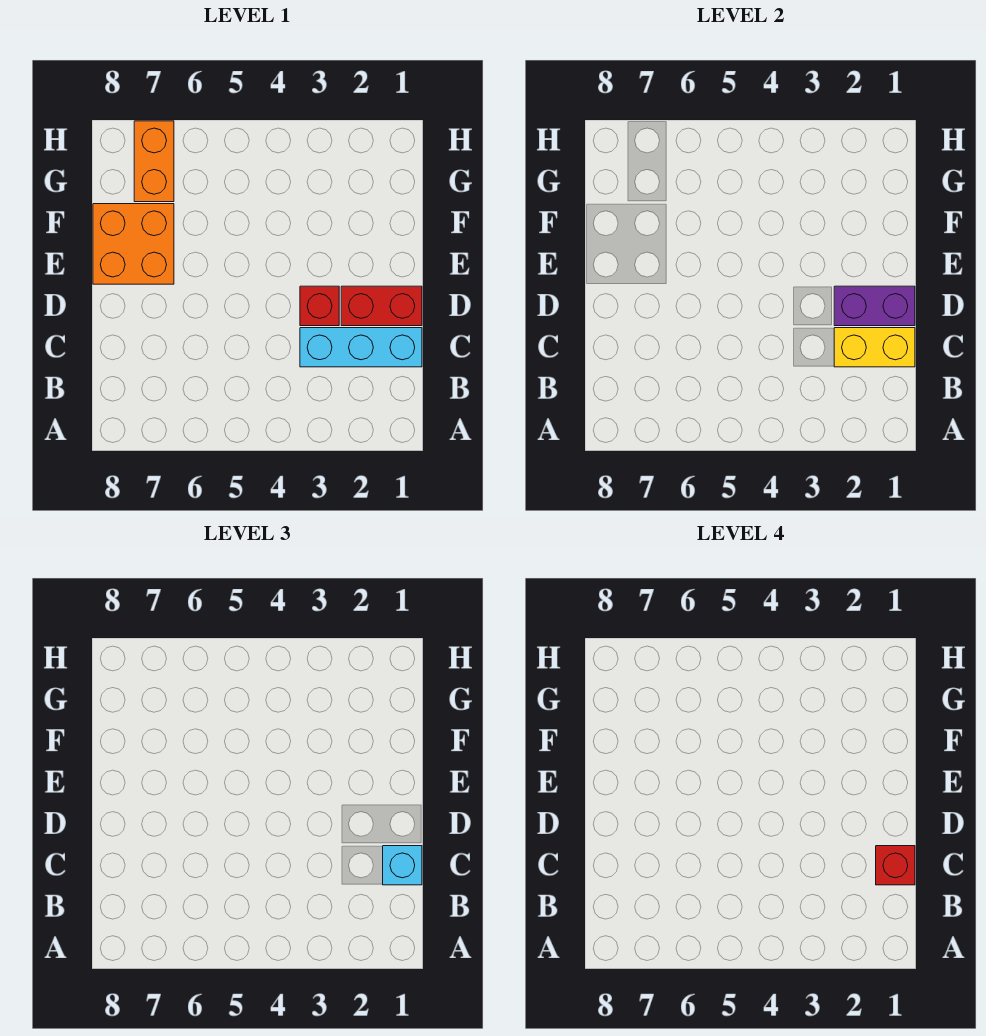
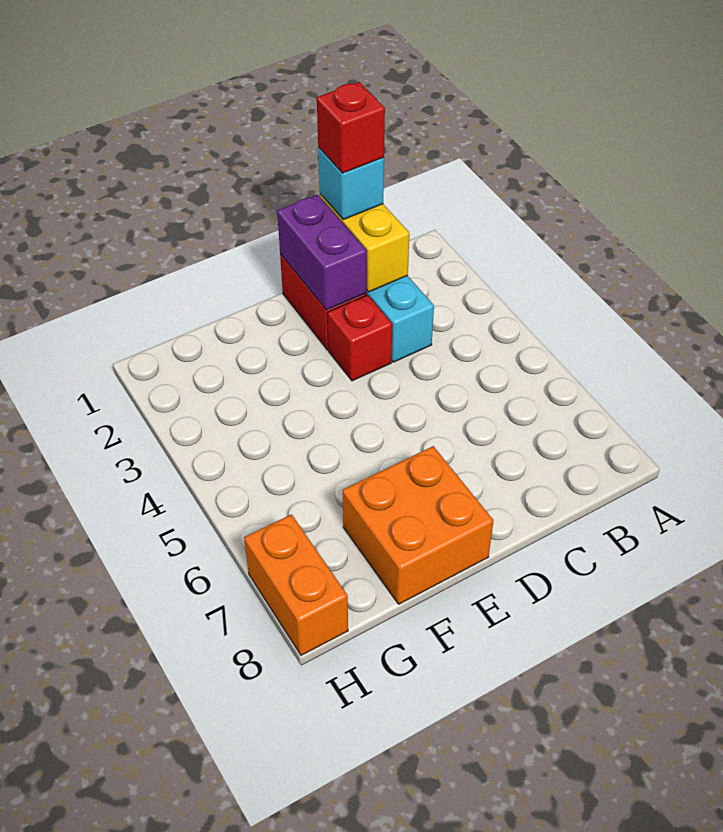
orange 1x2 brick [134,121,174,202] -> orange 1x2 brick turned to [244,515,348,655]

